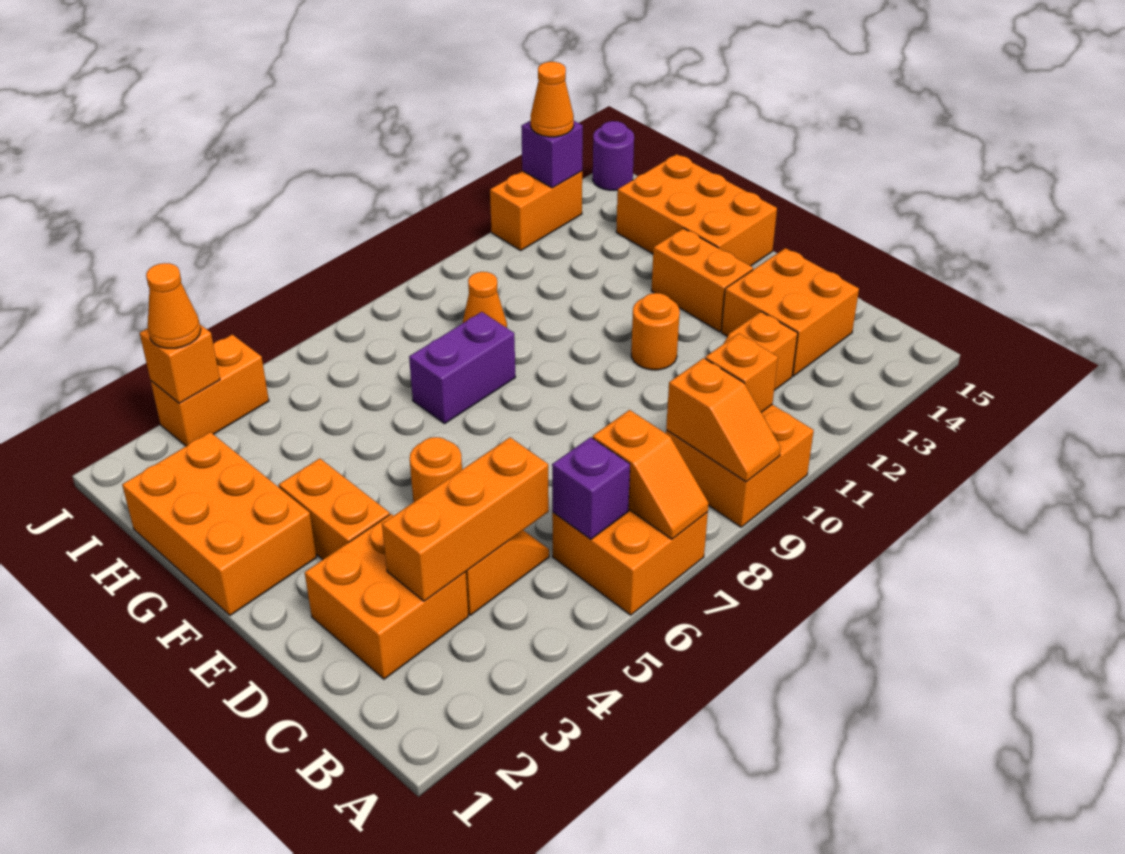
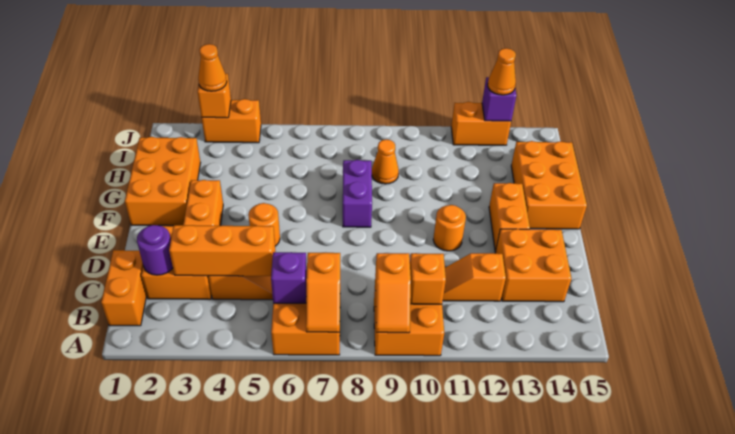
none -> orange 1x2 brick [101,250,147,326]
purple 1x2 brick [409,312,515,424] -> purple 1x2 brick turned to [343,160,372,227]
purple 1x1 round brick [593,121,634,190] -> purple 1x1 round brick moved to [137,225,173,275]

